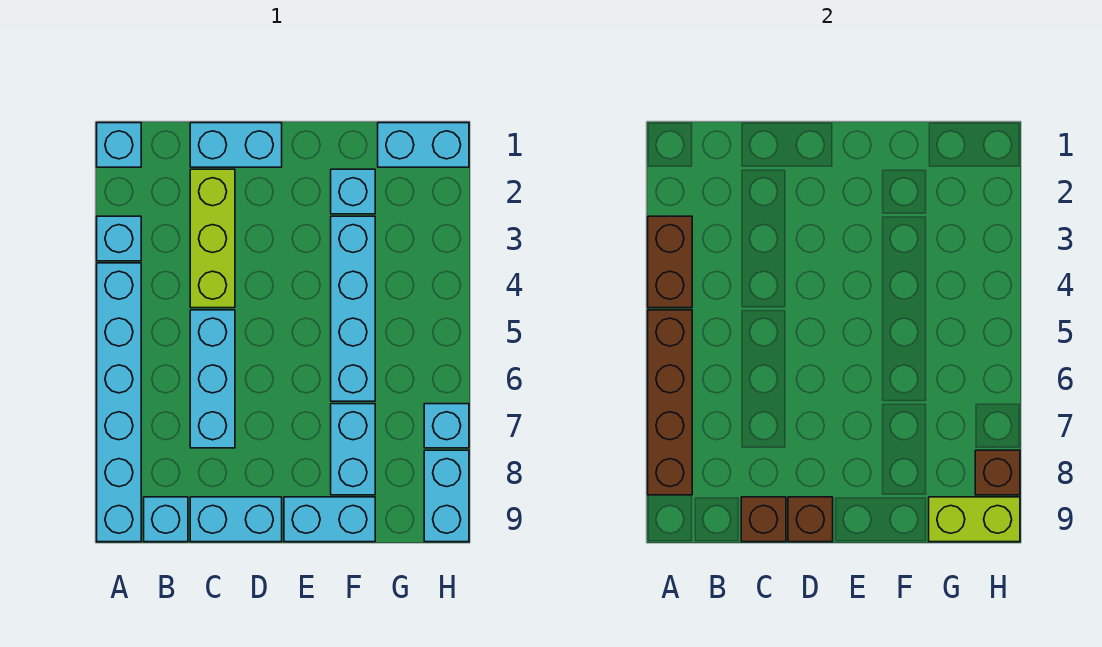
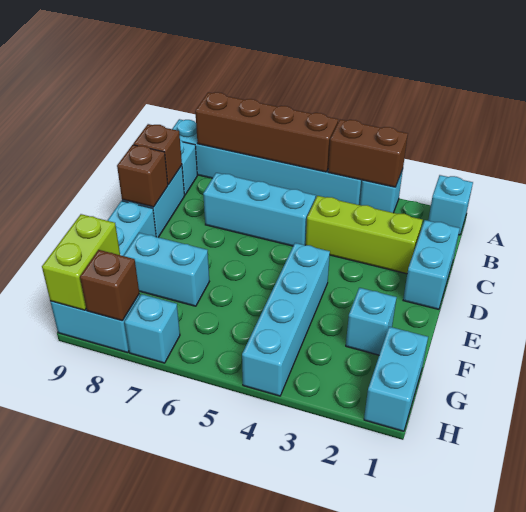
cyan 1x4 brick [331,216,375,401] -> cyan 1x4 brick turned to [242,243,330,396]

